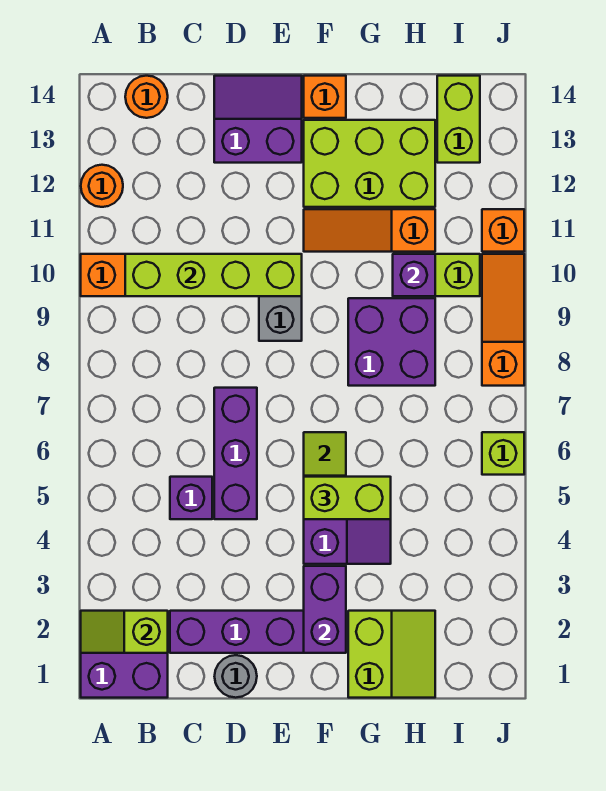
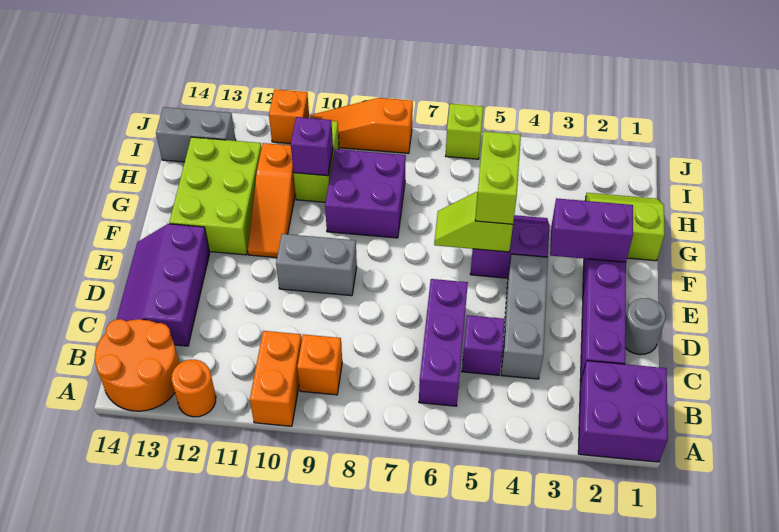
lime 1x2 slope [81,611,168,653] -> none
lime 1x4 brick [125,254,302,296] -> none
orange 1x1 round brick [125,76,168,118] -> orange 2x2 round brick [95,319,179,411]
none -> grey 1x3 brick [501,254,548,379]
purple 1x3 brick [214,388,257,519] -> purple 1x3 brick turned to [419,279,468,406]
purple 2x2 slope [214,76,302,163] -> purple 2x3 slope [116,224,210,346]
orange 1x1 brick [304,76,346,118] -> orange 1x1 brick moved to [297,334,342,395]
lime 1x2 brick [437,76,480,163] -> grey 1x2 brick [156,107,236,162]

